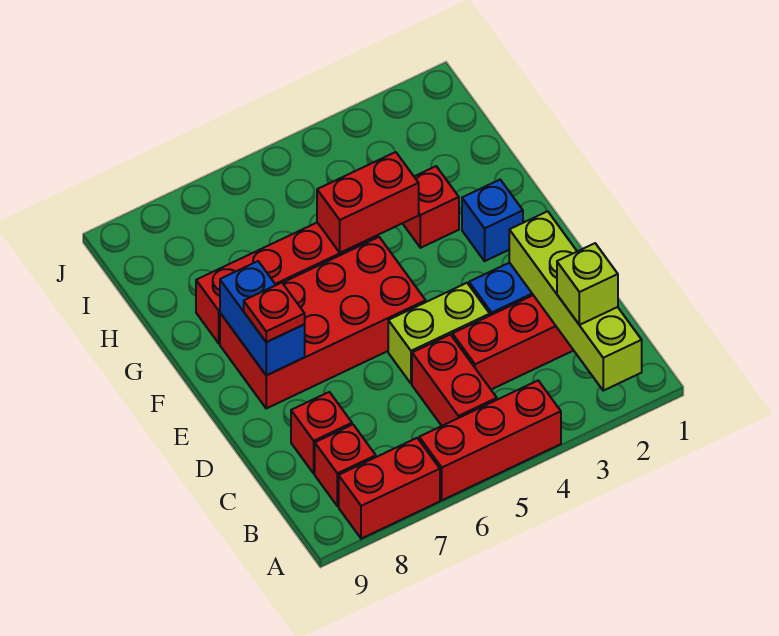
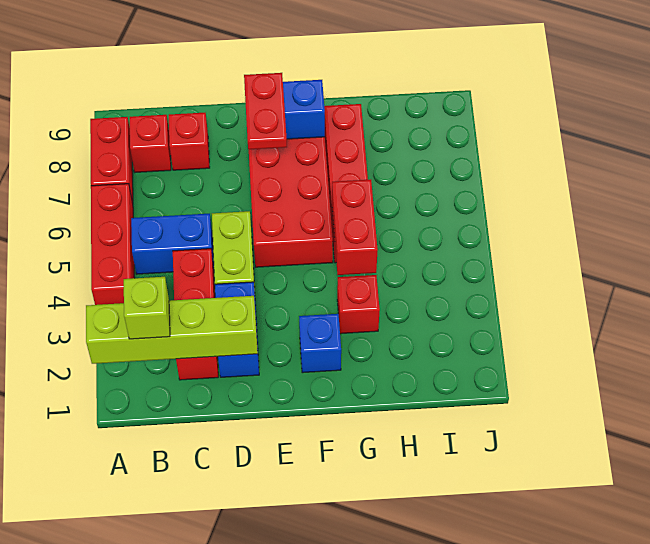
red 1x2 brick [412,335,497,426] -> blue 1x2 brick [131,214,214,274]
red 1x1 plate [244,283,305,342] -> red 1x2 plate [244,73,287,149]

